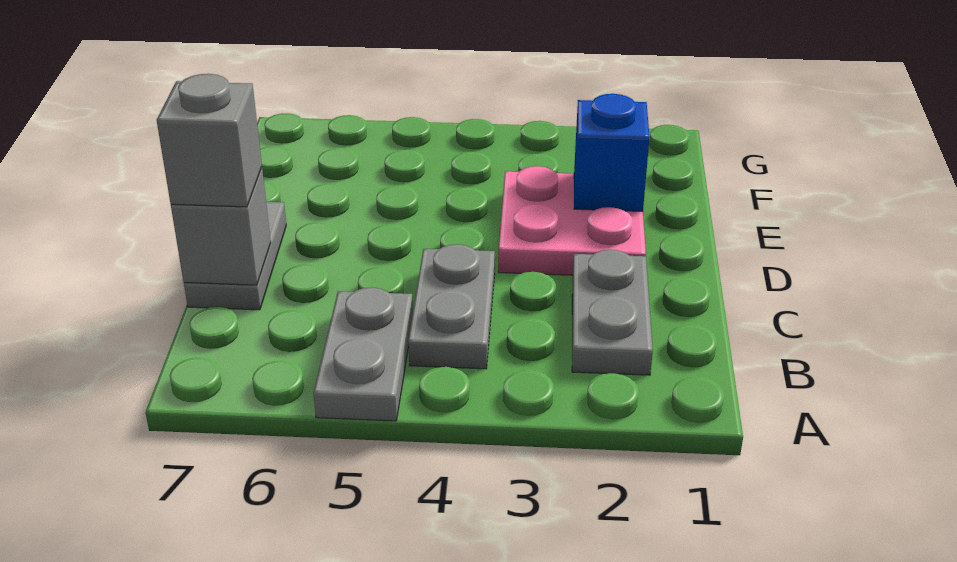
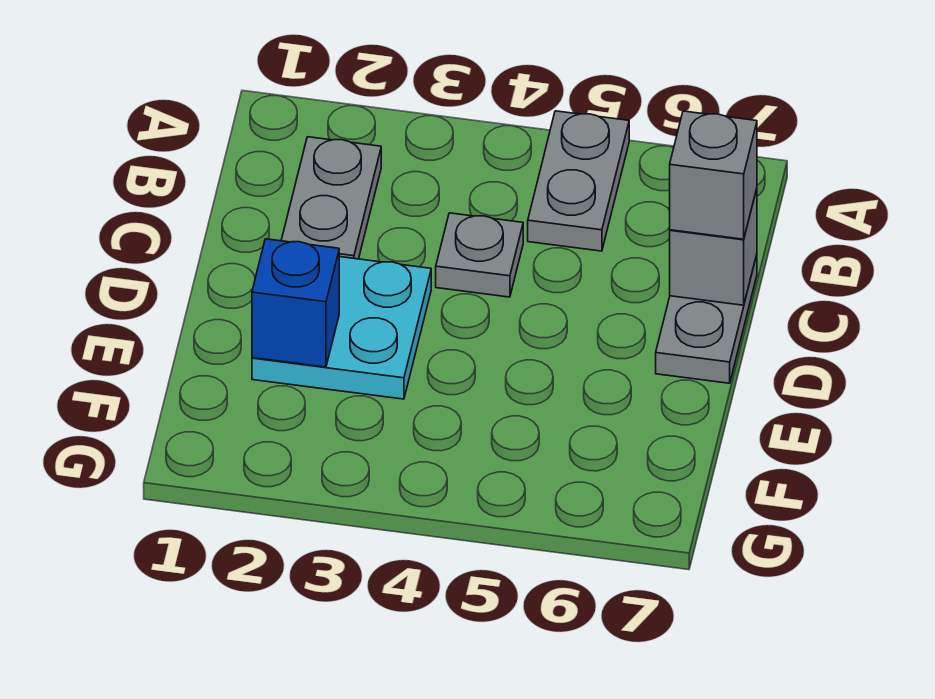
grey 1x2 plate [408,244,495,369] -> grey 1x1 plate [436,213,523,297]
pink 2x2 plate [498,166,646,275] -> cyan 2x2 plate [252,257,431,399]

